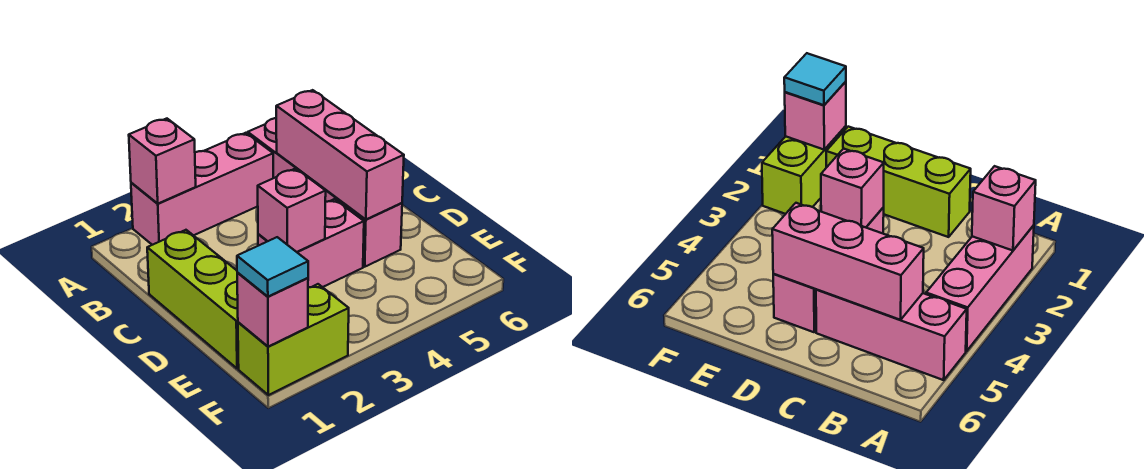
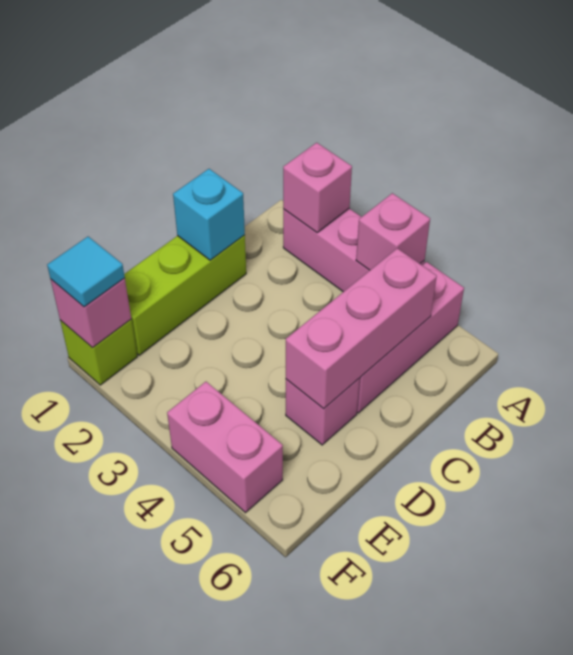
none -> cyan 1x1 brick [173,169,245,260]
pink 1x2 brick [258,199,364,288] -> pink 1x2 brick moved to [167,382,283,513]
pink 1x1 brick [258,168,326,252] -> pink 1x1 brick moved to [356,193,430,270]
lime 1x2 brick [238,284,349,395] -> lime 1x1 brick [60,320,137,385]

